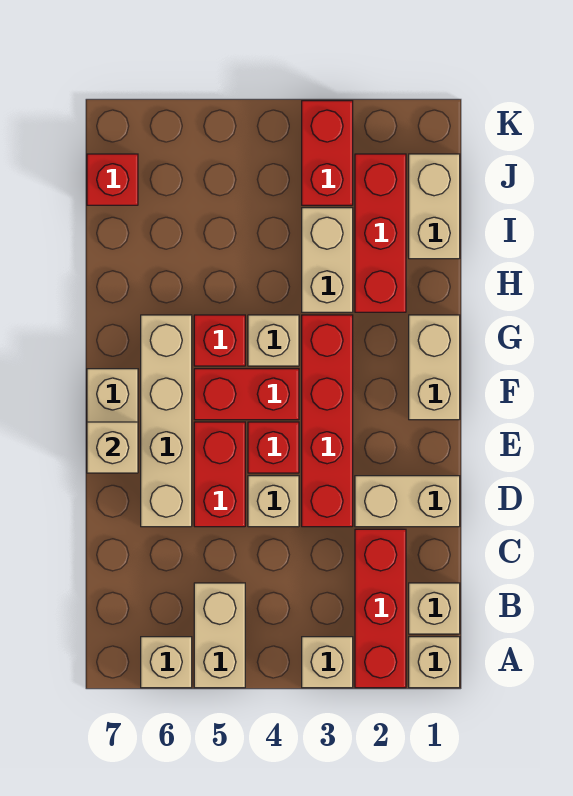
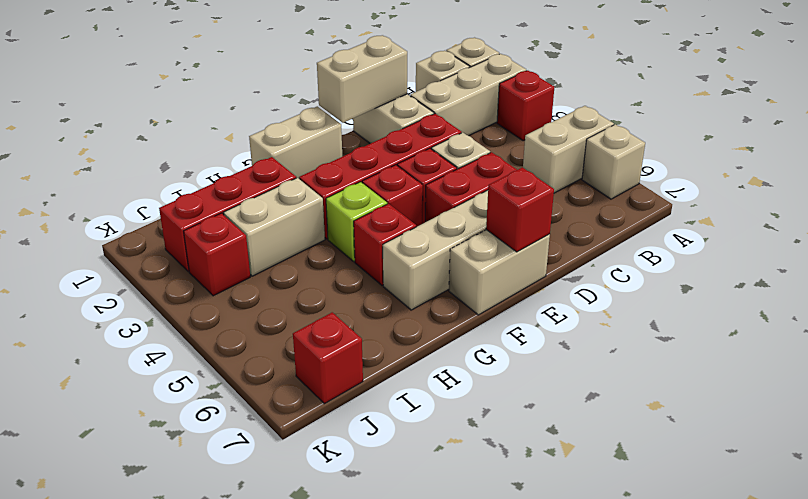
red 1x3 brick [355,529,406,688] -> tan 1x3 brick [410,54,526,136]
tan 1x1 brick [302,637,353,688] -> red 1x1 brick [497,70,554,141]
tan 1x1 brick [87,422,138,473] -> red 1x1 brick [486,168,554,252]
red 1x2 brick [194,369,299,420] -> red 1x1 brick [362,165,423,227]
tan 1x1 brick [248,315,299,366] -> lime 1x1 brick [326,182,387,261]
tan 1x2 brick [409,154,460,259] -> tan 1x2 brick moved to [317,35,407,123]
red 1x2 brick [302,101,353,205] -> red 1x1 brick [184,213,250,296]

